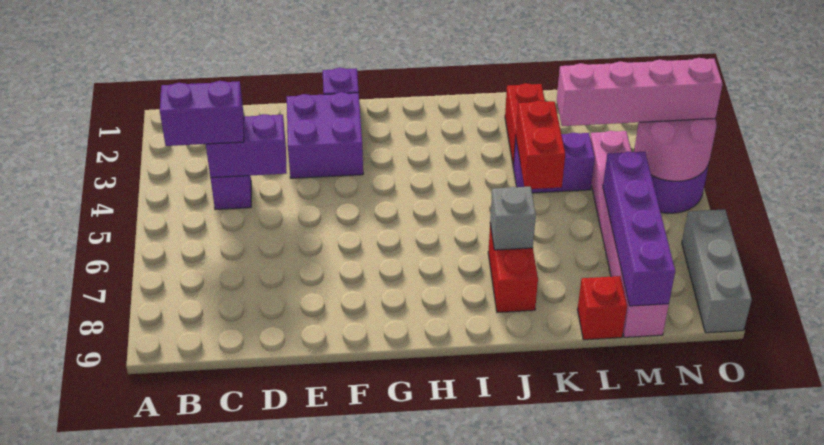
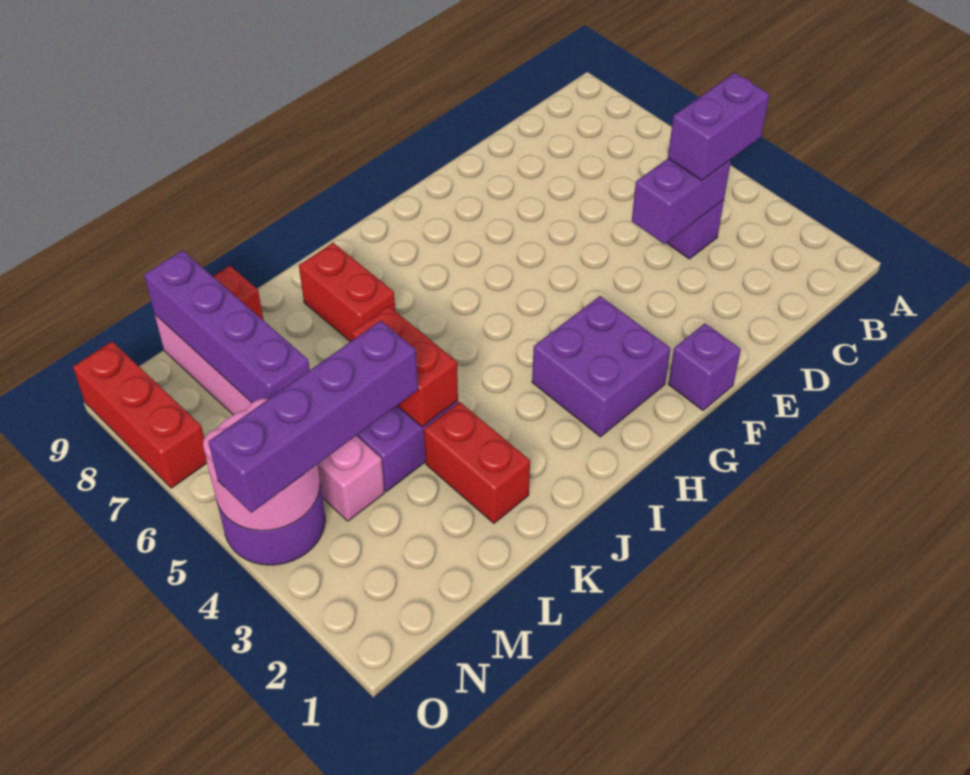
purple 2x2 brick [287,92,363,178] -> purple 2x2 brick moved to [532,296,671,437]
grey 1x1 brick [490,187,536,250] -> none
pink 1x4 brick [557,58,722,126] -> purple 1x4 brick [208,321,418,513]
grey 1x3 brick [682,209,752,333] -> red 1x3 brick [73,341,207,488]

